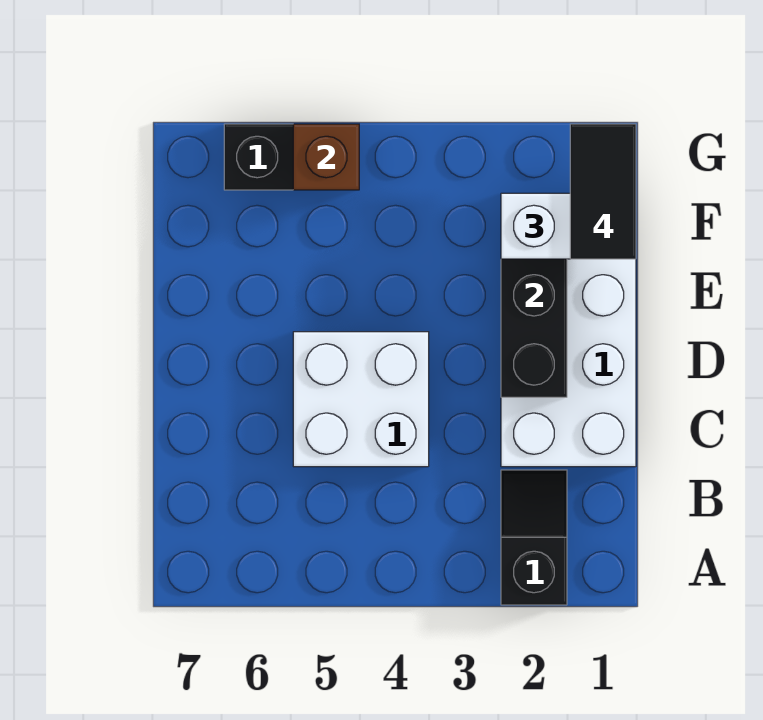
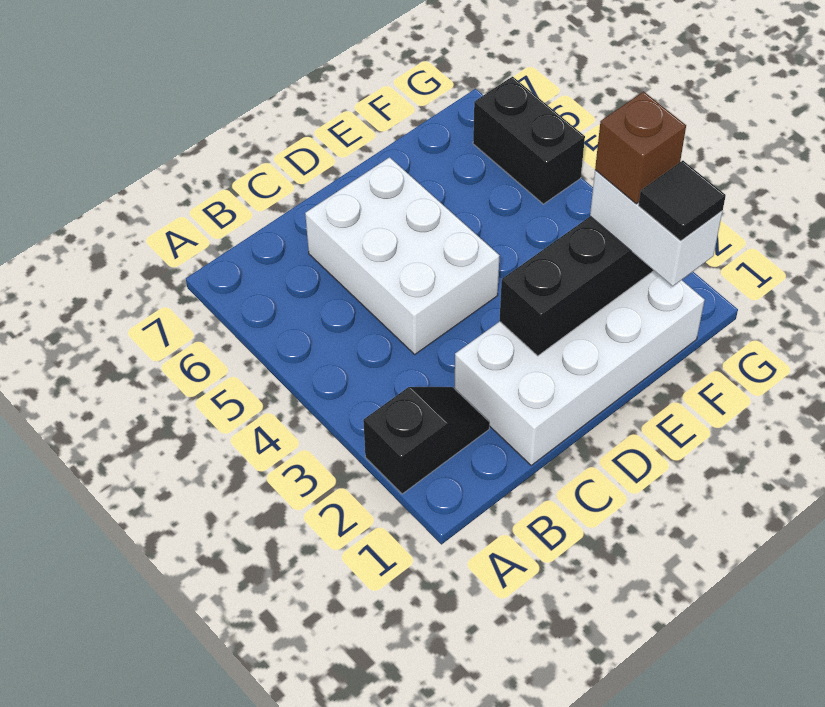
white 2x2 brick [293,332,429,467] -> white 2x3 brick [305,157,499,354]
black 1x2 tile [570,124,636,259] -> black 1x1 tile [638,161,726,241]
brown 1x1 brick [293,124,359,190] -> brown 1x1 brick moved to [595,91,686,204]

